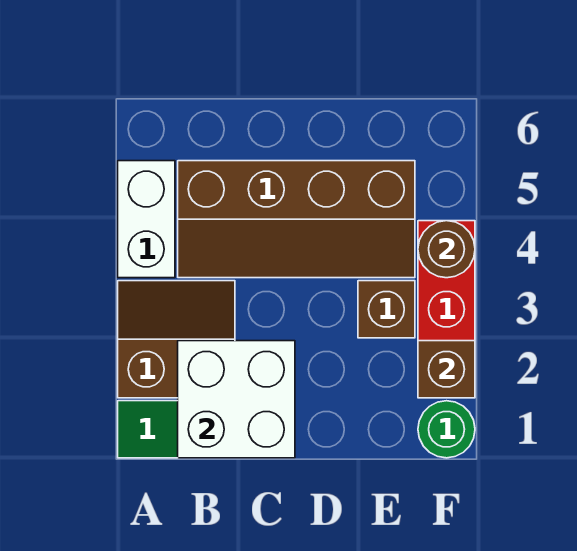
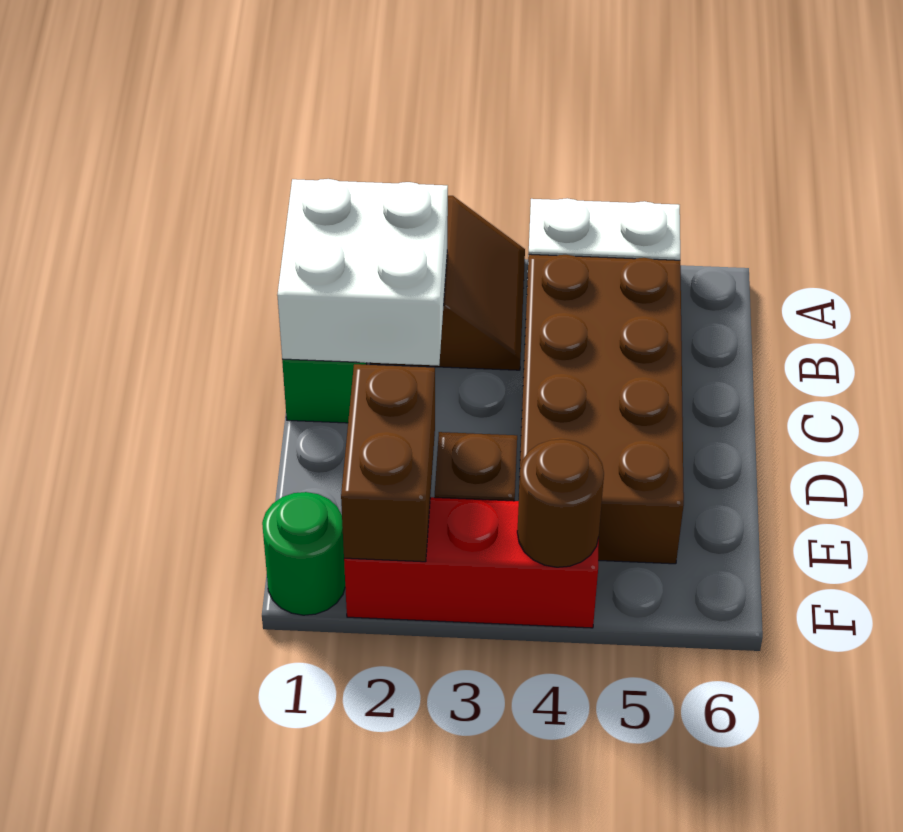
brown 2x4 slope [178,161,415,278] -> brown 2x4 brick [519,254,684,564]
brown 1x1 brick [418,341,475,398] -> brown 1x2 brick [341,364,435,562]

